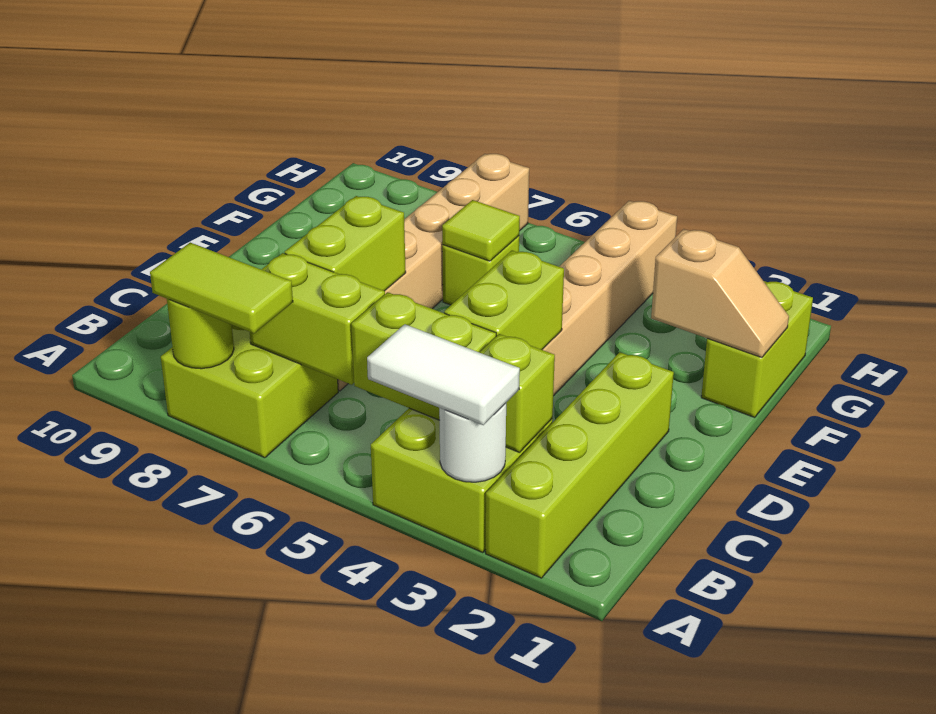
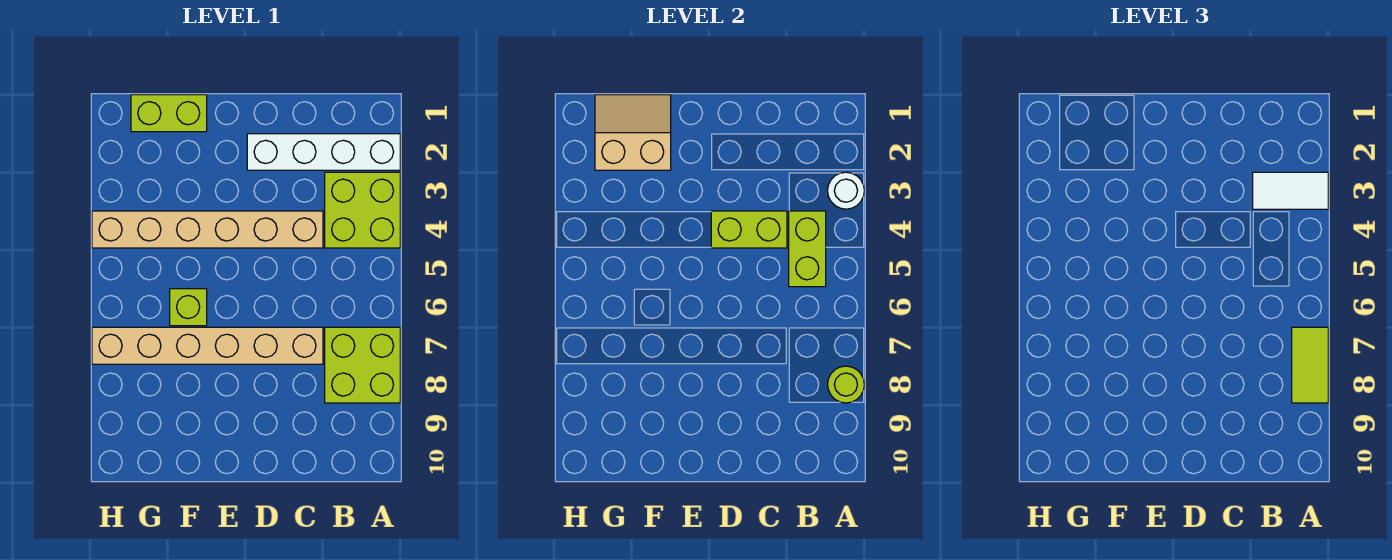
lime 1x4 brick [486,352,674,578] -> white 1x4 brick [247,134,400,170]
white 1x2 tile [367,324,520,425] -> white 1x2 tile turned to [1253,172,1328,209]
lime 1x1 brick [479,334,555,453] -> none
lime 1x2 brick [250,253,385,385] -> none
lime 1x2 brick [285,196,406,291] -> none
tan 1x2 slope [651,229,789,358] -> tan 2x2 slope [595,95,671,170]
lime 1x1 tile [442,200,520,261] -> none

